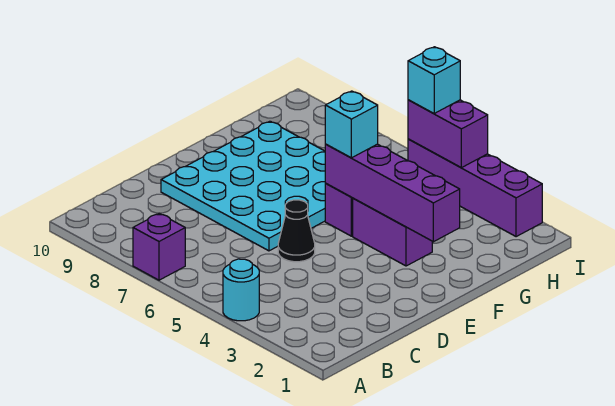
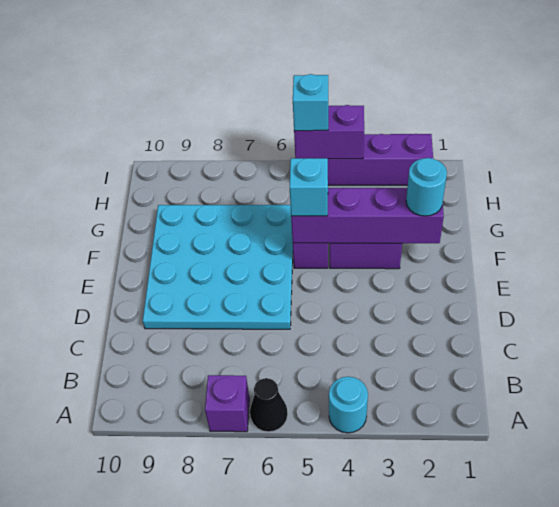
black 1x1 cone [278,200,315,262] -> black 1x1 cone moved to [250,378,288,432]
none -> cyan 1x1 round brick [406,158,447,216]

